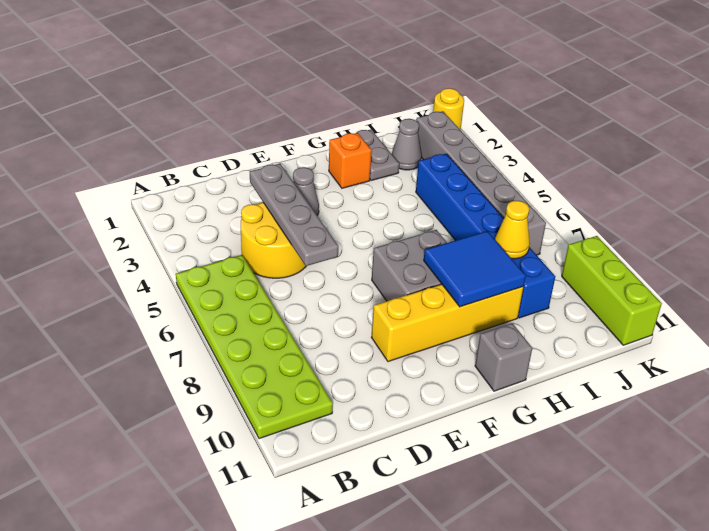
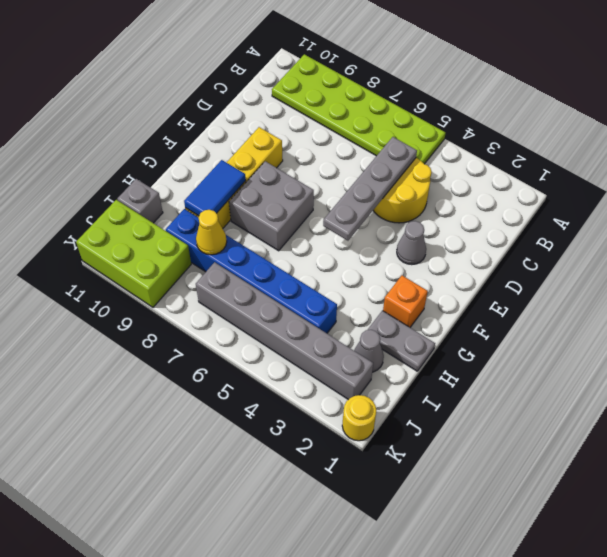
grey 1x4 plate [250,164,338,266] -> grey 1x4 plate turned to [323,137,417,241]
blue 2x2 tile [424,231,526,307] -> blue 1x2 tile [184,160,246,216]
grey 1x1 brick [475,323,532,391] -> grey 1x1 brick moved to [117,179,163,223]
lime 1x3 brick [562,236,662,345] -> lime 2x3 brick [76,200,191,307]

